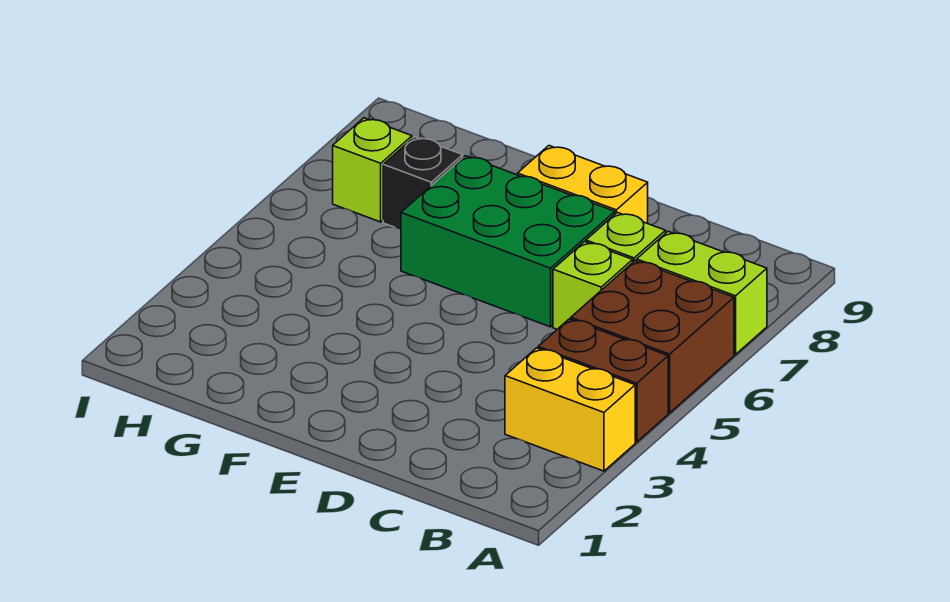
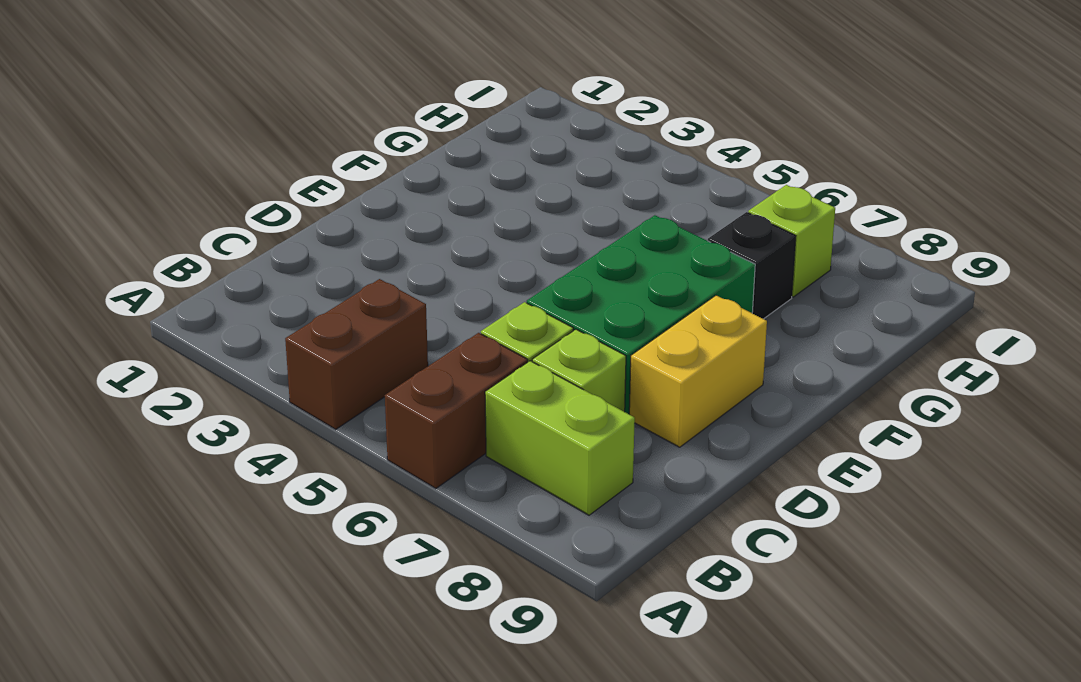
yellow 1x2 brick [505,348,635,471] -> none
brown 2x2 brick [571,261,734,413] -> brown 1x2 brick [385,333,528,489]
lime 1x2 brick [637,231,767,355] -> lime 1x2 brick turned to [485,361,635,515]

